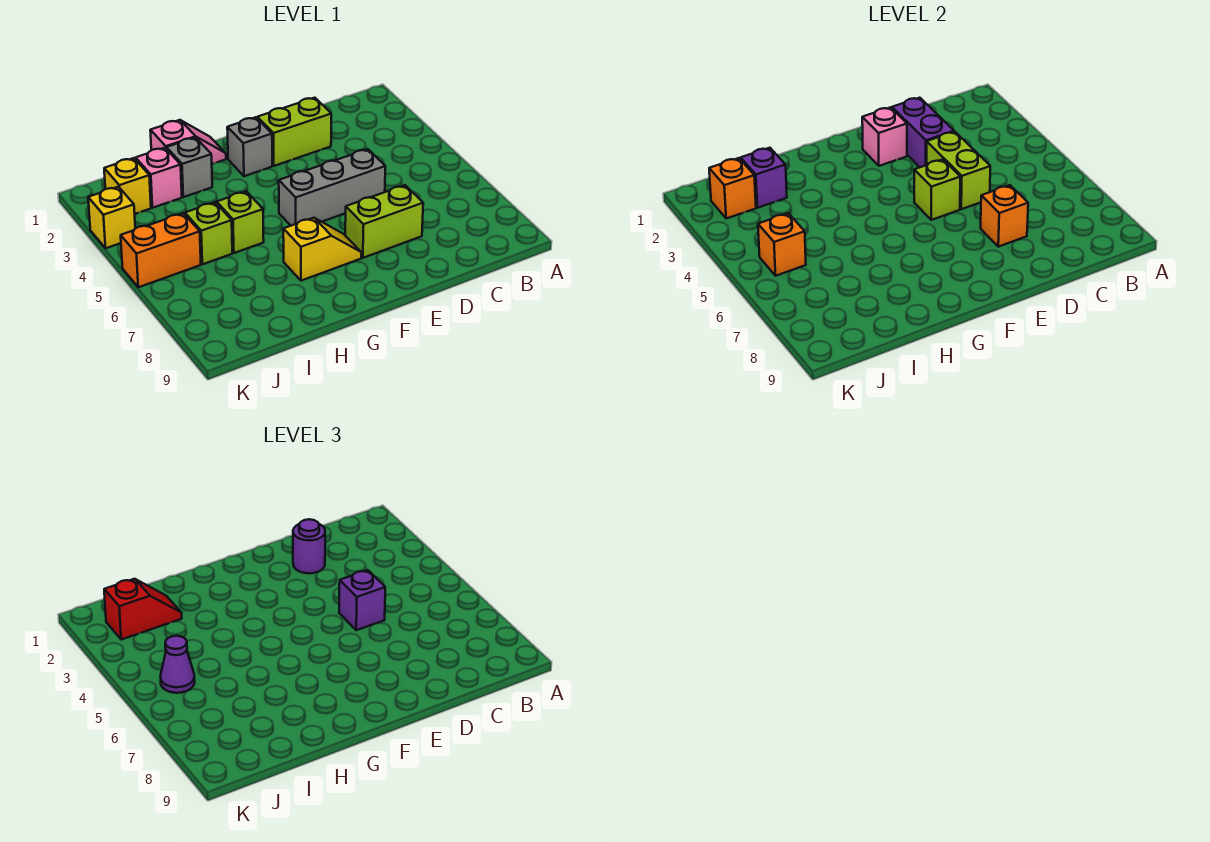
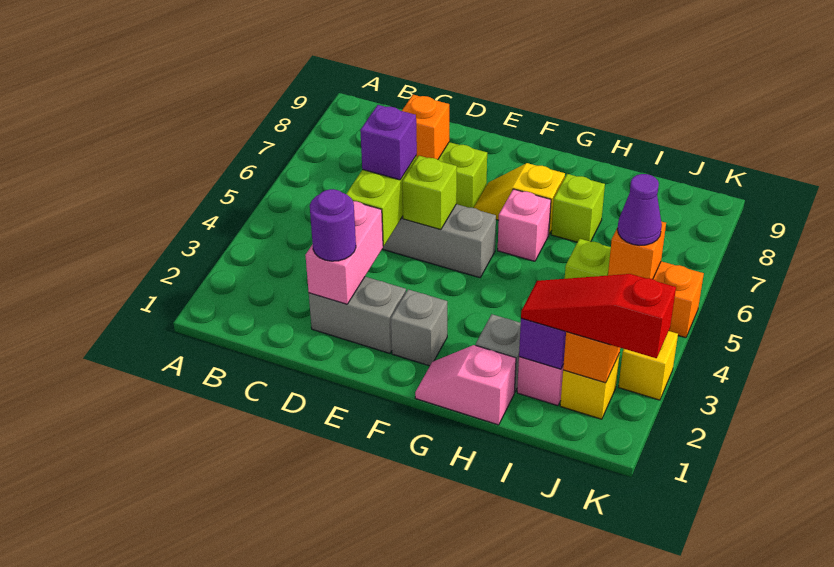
lime 1x2 brick [257,98,331,166] -> grey 1x2 brick [309,277,406,353]
purple 1x2 brick [892,98,954,167] -> pink 1x2 brick [305,201,383,304]
pink 1x1 brick [862,107,907,166] -> pink 1x1 brick moved to [498,189,551,261]
lime 1x1 brick [216,191,264,253] -> lime 1x1 brick moved to [551,174,605,242]
red 1x2 slope [104,579,182,639] -> red 1x3 slope [521,274,676,358]

